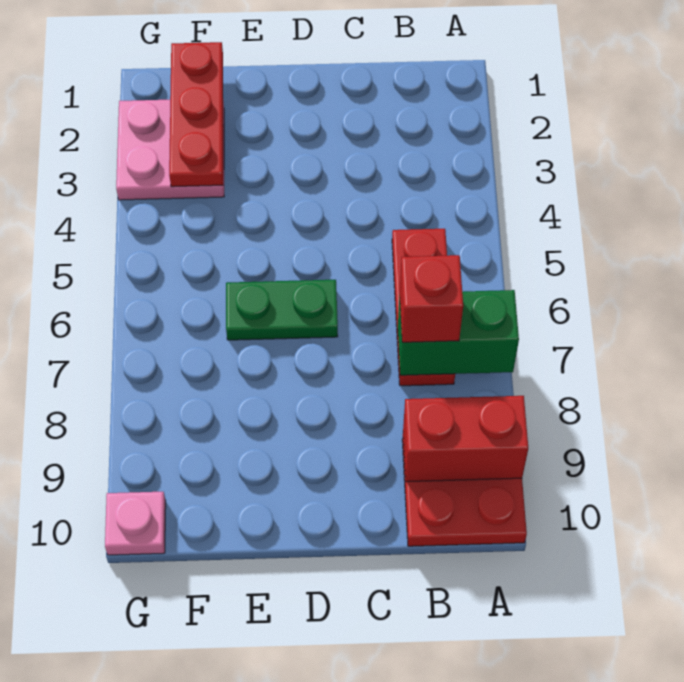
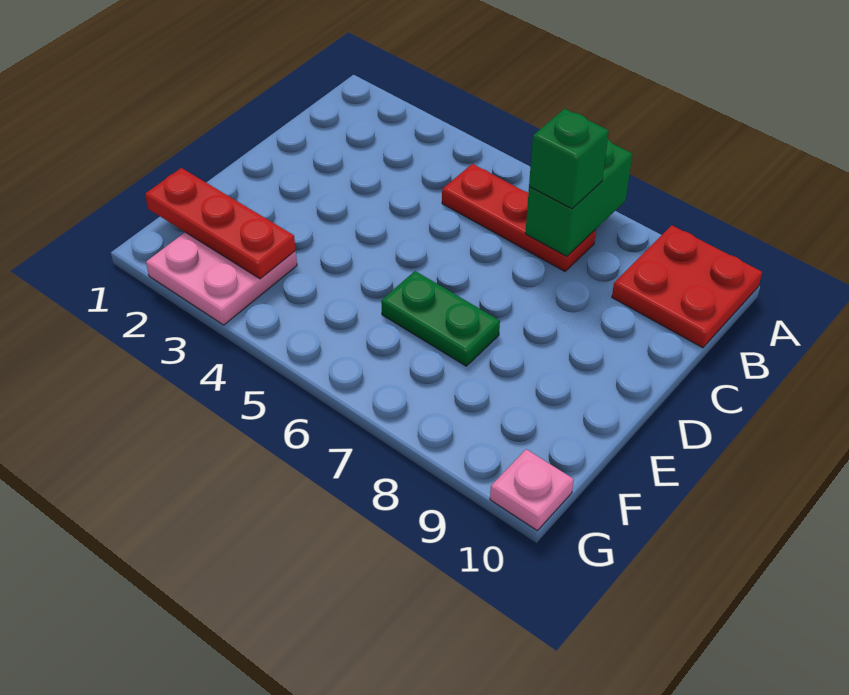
red 1x2 brick [403,396,528,482] -> none
red 1x1 brick [400,255,463,342] -> green 1x1 brick [529,109,609,209]
green 1x2 plate [226,280,338,340] -> green 1x2 plate turned to [381,271,500,366]

